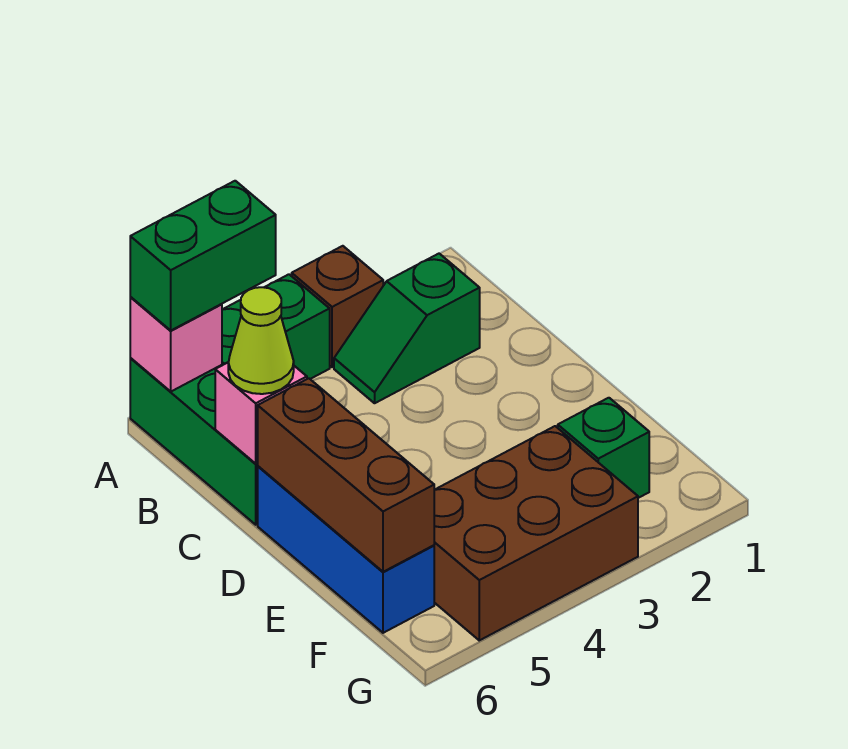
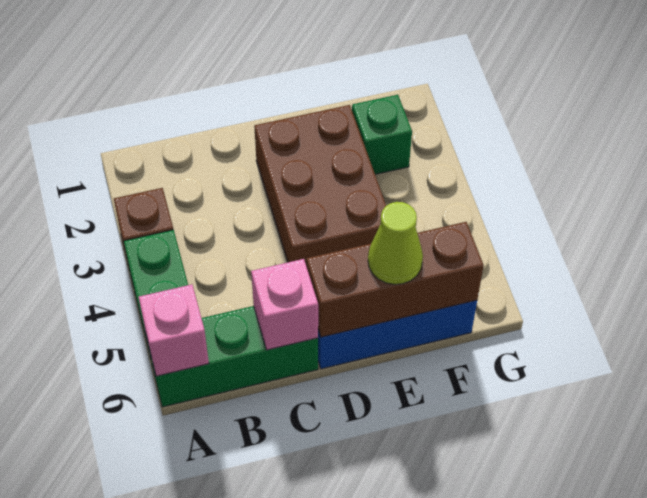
green 1x2 brick [130,181,276,330] -> none
green 1x2 slope [334,254,480,403] -> none
lime 1x1 cone [228,287,294,394] -> lime 1x1 cone moved to [368,202,423,284]
brown 2x3 brick [434,426,638,640] -> brown 2x3 brick moved to [254,105,386,266]

